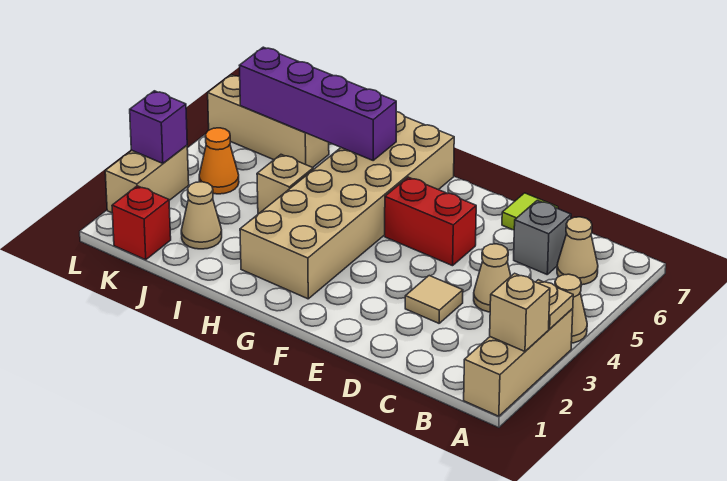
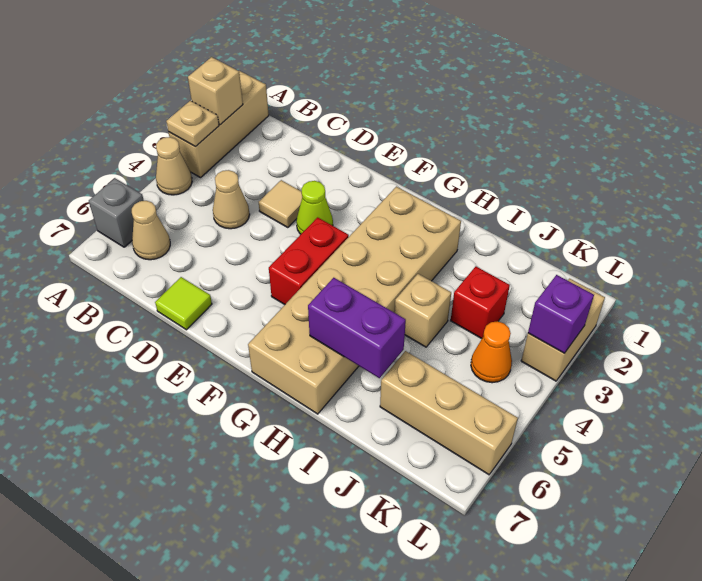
grey 1x1 brick [514,200,571,274] -> grey 1x1 brick moved to [89,178,144,247]
none -> lime 1x1 cone [296,181,333,234]
red 1x2 brick [385,177,476,266] -> red 1x2 brick turned to [269,217,349,305]
purple 1x4 brick [239,47,396,160] -> purple 1x2 brick [308,278,406,378]
tan 1x1 cone [181,182,222,249] -> none
red 1x1 brick [112,186,171,260] -> red 1x1 brick moved to [451,266,510,339]

